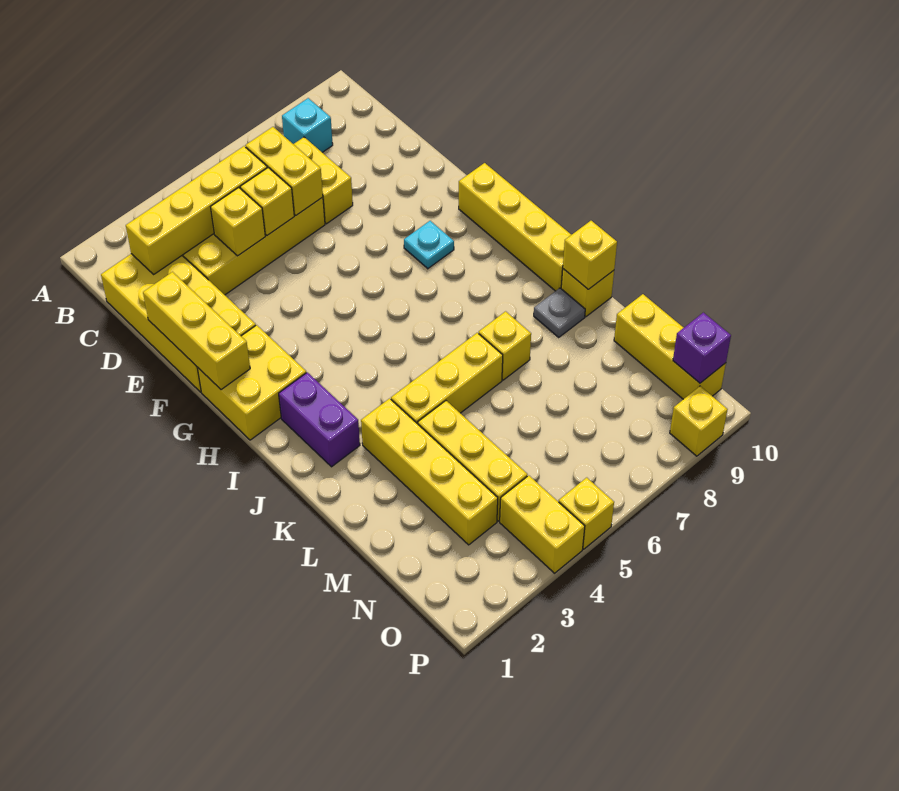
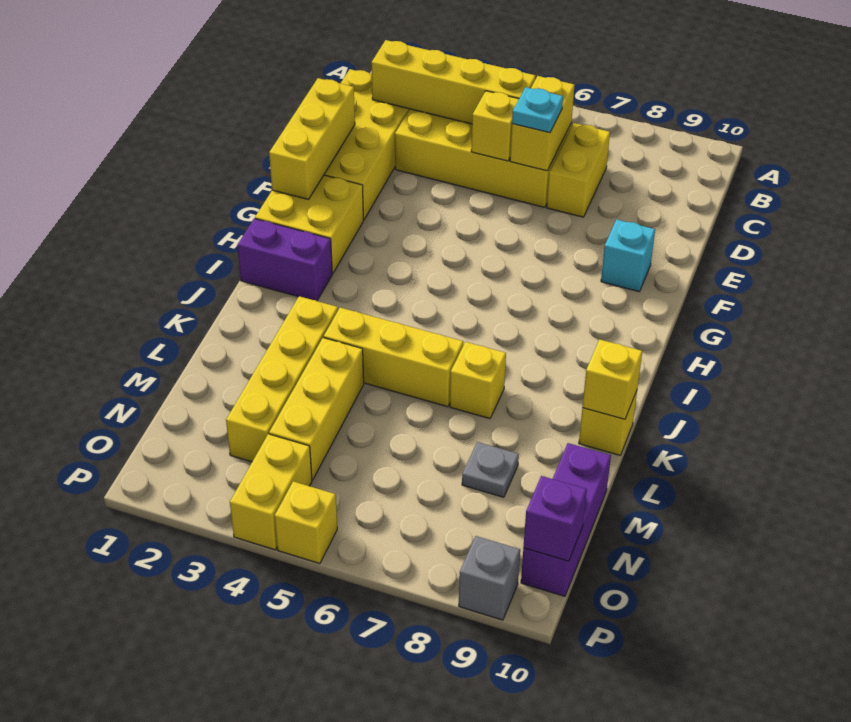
cyan 1x1 brick [282,98,333,152] -> cyan 1x1 brick moved to [601,219,655,292]
yellow 1x1 brick [211,188,265,256] -> none
cyan 1x1 plate [404,221,454,269] -> cyan 1x1 plate moved to [512,87,563,133]
yellow 1x4 brick [459,163,571,291] -> none
purple 1x2 brick [279,372,360,467] -> purple 1x2 brick turned to [237,219,332,301]
grey 1x1 plate [534,288,585,337] -> grey 1x1 plate moved to [462,442,519,497]
yellow 1x3 brick [614,294,726,399] -> purple 1x3 brick [521,443,611,596]
yellow 1x1 brick [670,386,728,456] -> grey 1x1 brick [459,536,520,620]

